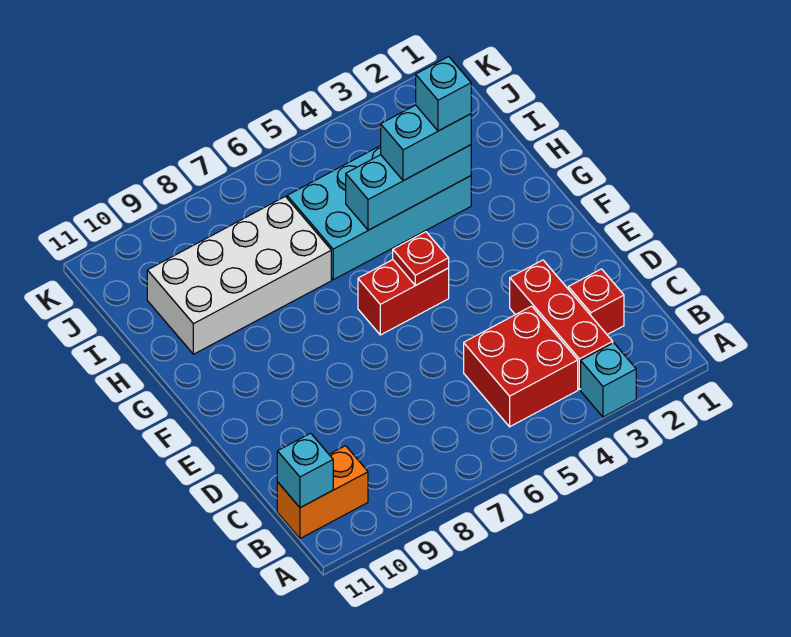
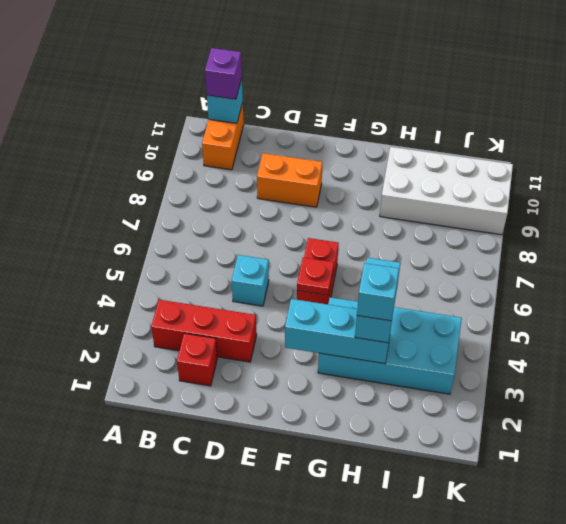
cyan 1x1 brick [581,343,636,417] -> cyan 1x1 brick moved to [232,255,269,306]
red 2x2 brick [464,306,578,427] -> none
none -> purple 1x1 brick [205,48,242,99]
none -> orange 1x2 brick [257,153,322,207]
cyan 2x4 brick [287,146,471,280] -> cyan 2x4 brick turned to [318,297,462,394]
cyan 1x3 brick [346,145,471,230] -> cyan 1x3 brick turned to [285,299,392,364]
white 2x4 brick [147,196,331,354] -> white 2x4 brick turned to [380,147,513,235]

